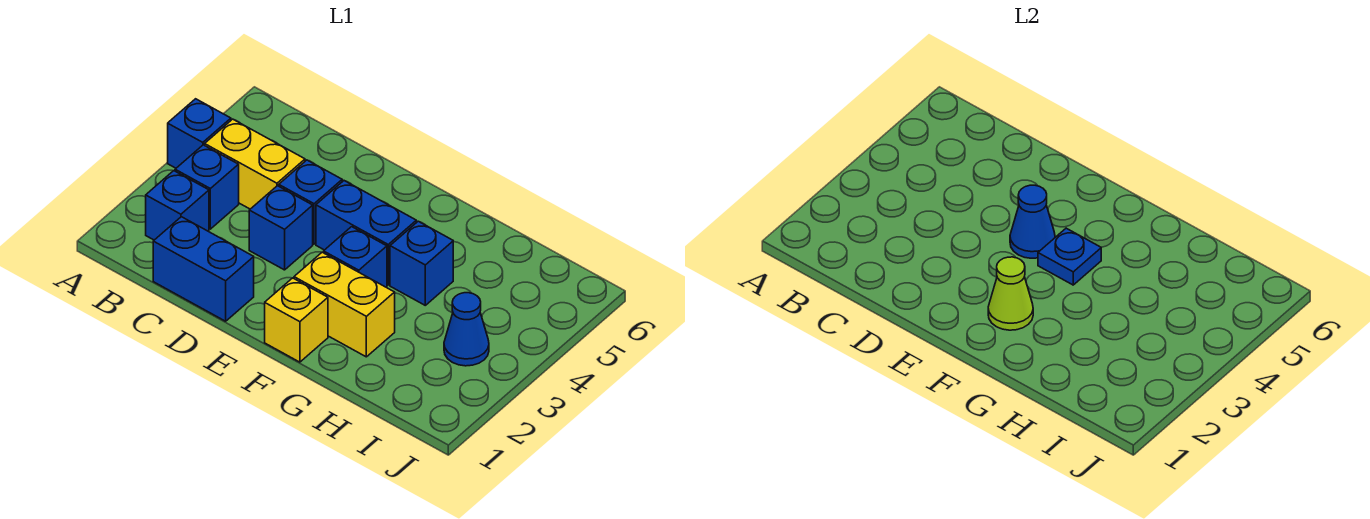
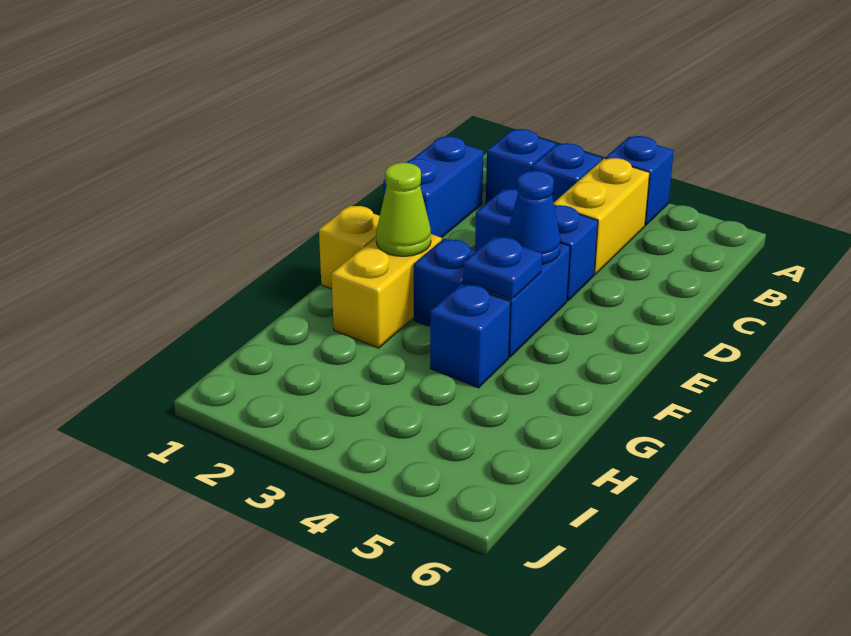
blue 1x1 cone [444,293,489,366] -> none

